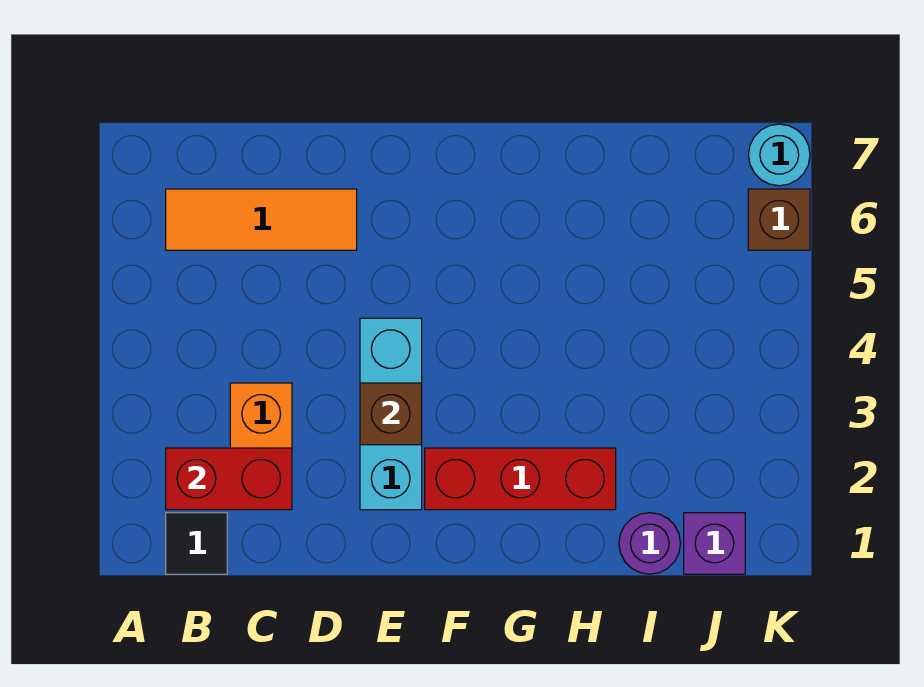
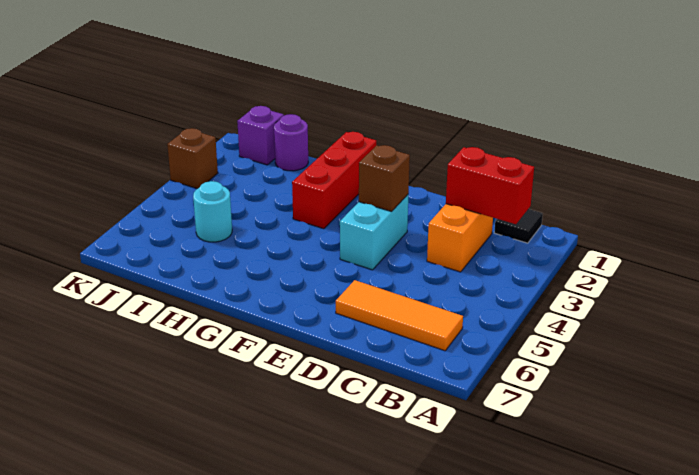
cyan 1x3 brick [360,318,422,510] -> cyan 1x2 brick [340,195,408,270]
red 1x3 brick [425,448,616,510] -> red 1x3 brick turned to [292,132,376,229]
brown 1x1 brick [748,189,810,250] -> brown 1x1 brick moved to [167,128,218,189]
cyan 1x1 round brick [749,124,810,186] -> cyan 1x1 round brick moved to [193,181,232,242]

